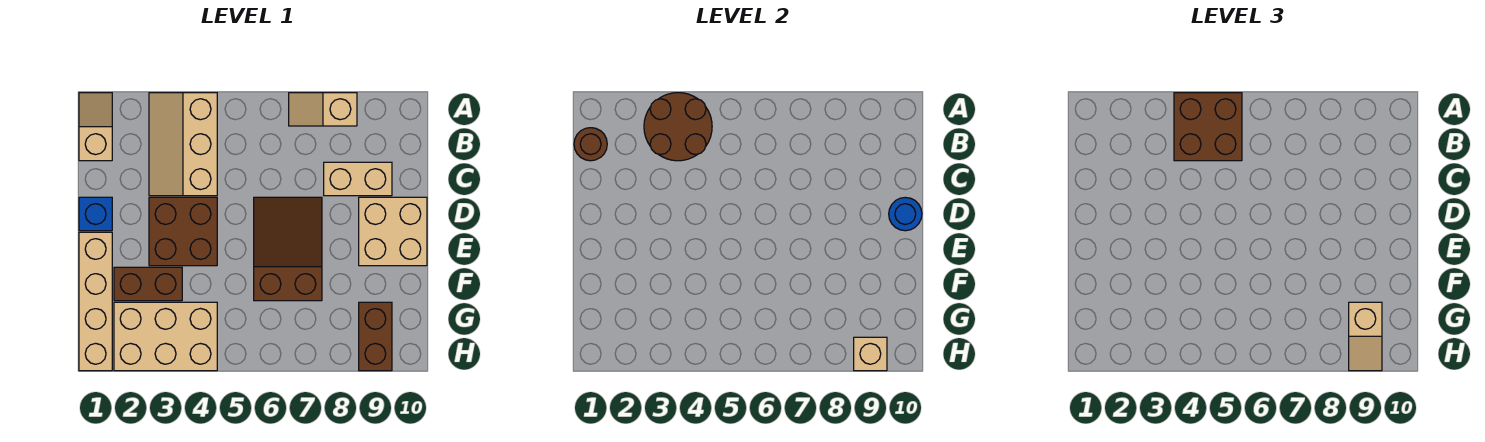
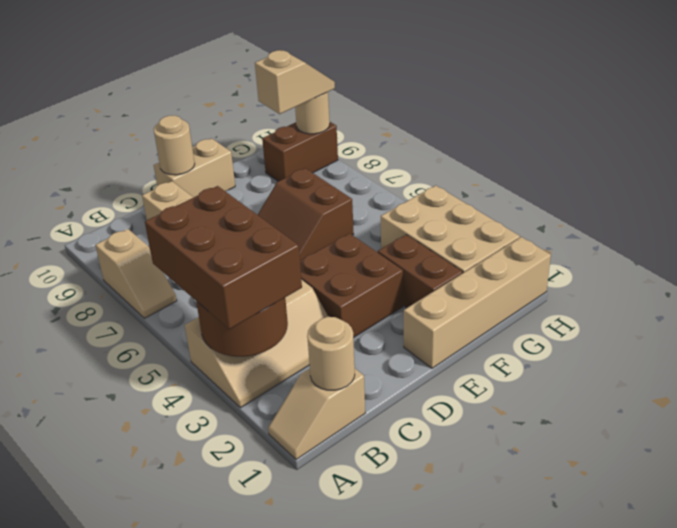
brown 2x2 brick [1174,93,1242,161] -> brown 2x3 brick [145,186,302,329]
brown 1x1 round brick [574,128,607,161] -> tan 1x1 round brick [307,317,355,390]
blue 1x1 brick [79,197,112,231] -> none
brown 2x3 slope [254,197,322,301] -> brown 2x2 slope [258,168,354,261]
tan 2x2 brick [359,197,427,266] -> tan 1x2 brick [154,138,235,197]
blue 1x1 round brick [889,197,922,231] -> tan 1x1 round brick [154,116,195,175]
tan 1x1 brick [854,337,887,371] -> tan 1x1 round brick [295,92,330,134]

